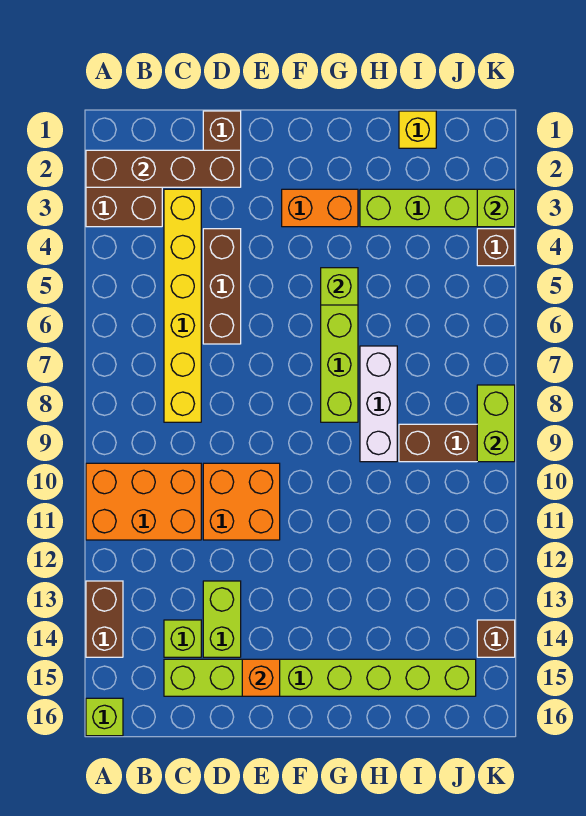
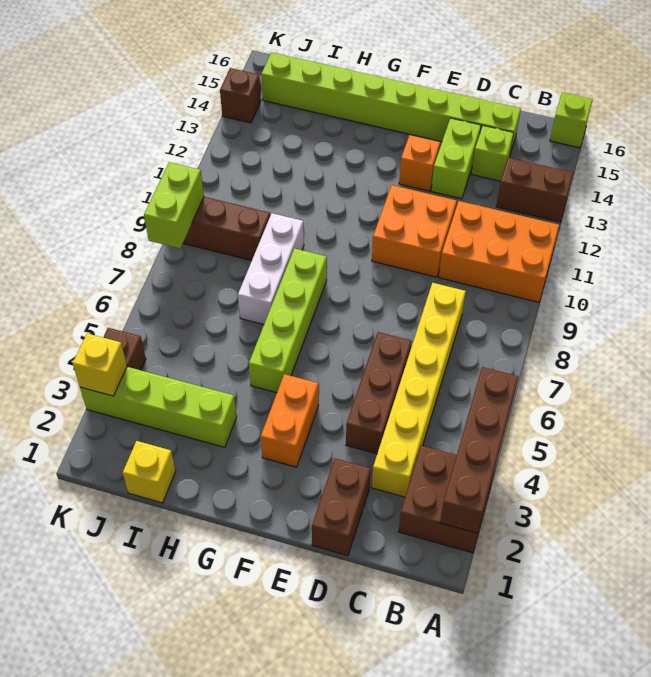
brown 1x4 brick [86,150,241,187] -> brown 1x4 brick turned to [440,367,518,533]
brown 1x2 brick [86,581,123,657] -> brown 1x2 brick turned to [496,158,573,222]
orange 1x1 brick [242,659,280,696] -> orange 1x1 brick moved to [399,135,440,191]
orange 1x2 brick [282,189,358,227] -> orange 1x2 brick turned to [261,374,319,467]
lime 1x1 brick [321,268,358,305] -> none
lime 1x1 brick [477,189,515,227] -> yellow 1x1 brick [73,333,127,396]

